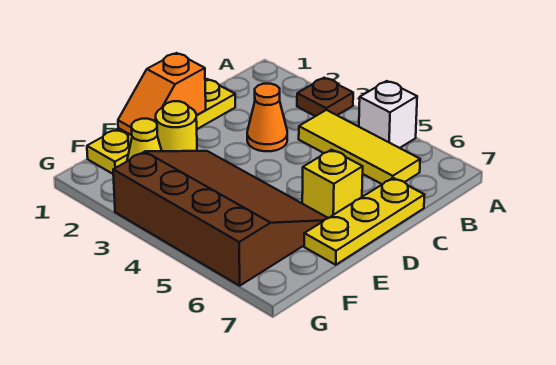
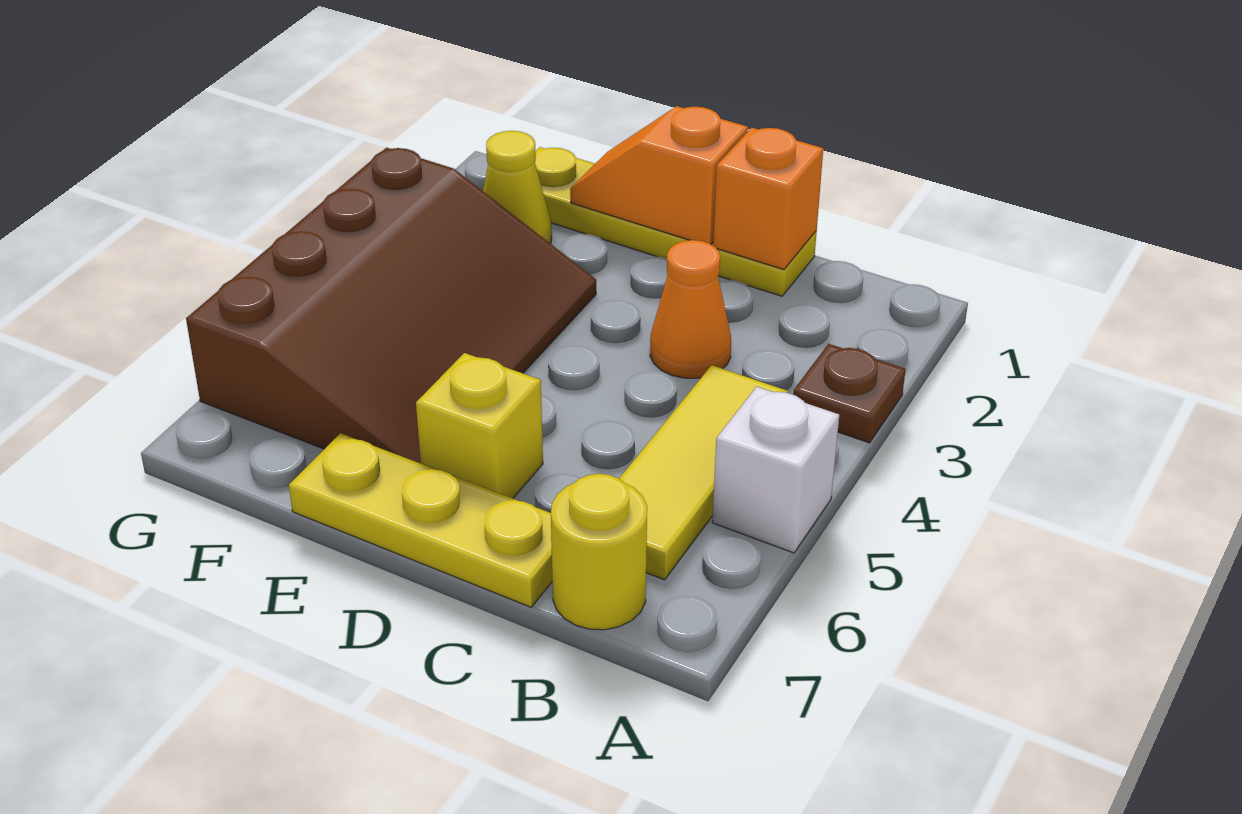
none -> orange 1x1 brick [713,128,823,270]
yellow 1x1 round brick [156,101,197,151] -> yellow 1x1 round brick moved to [551,474,647,630]

